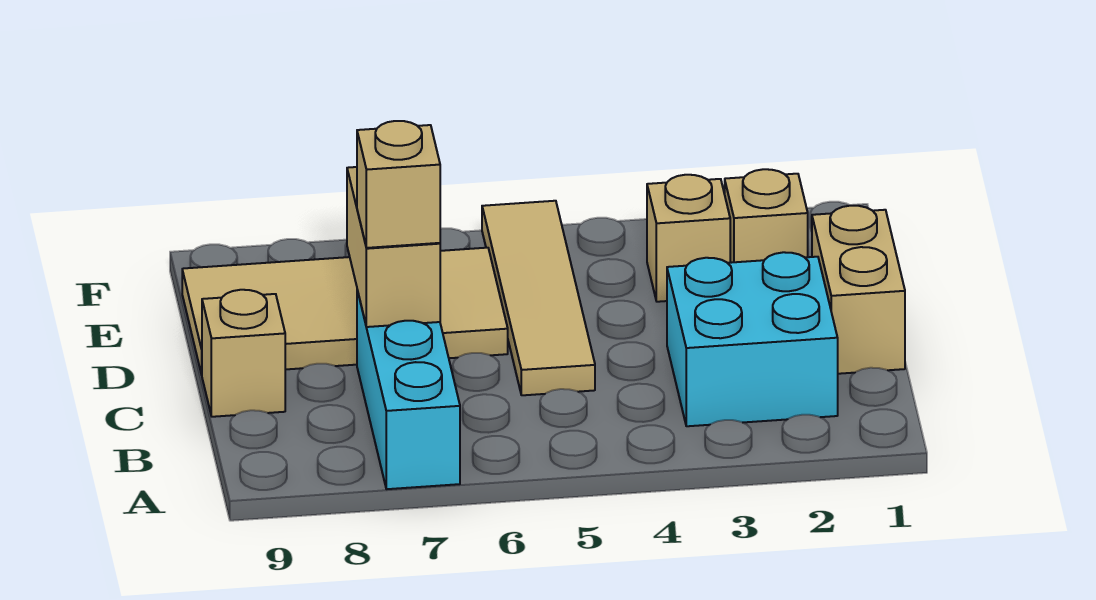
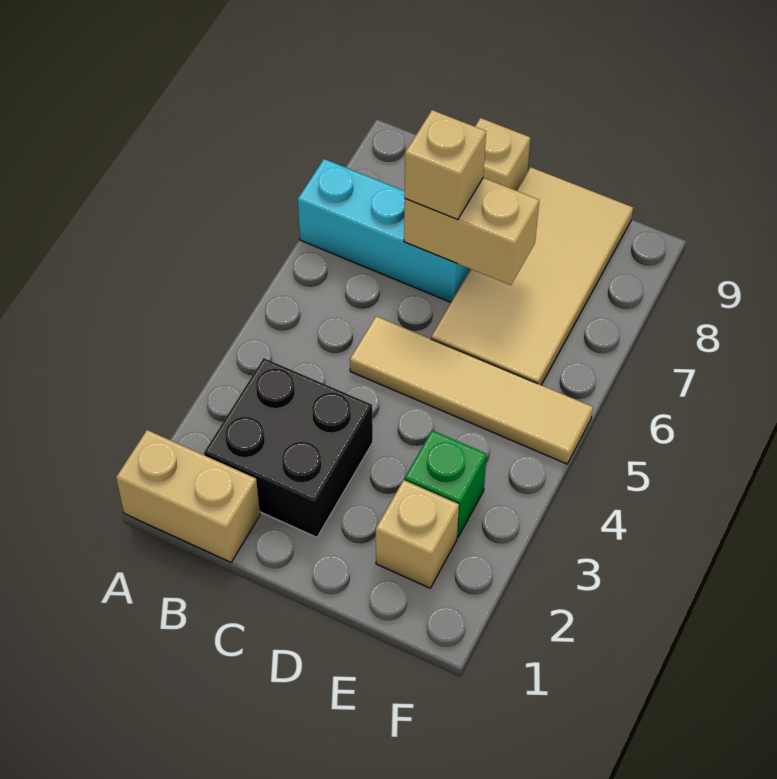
cyan 2x2 brick [667,252,838,426] -> black 2x2 brick [204,358,373,537]
tan 1x2 brick [812,206,905,374] -> tan 1x2 brick moved to [116,430,260,562]
tan 1x1 brick [647,175,730,302] -> green 1x1 brick [405,430,487,537]

